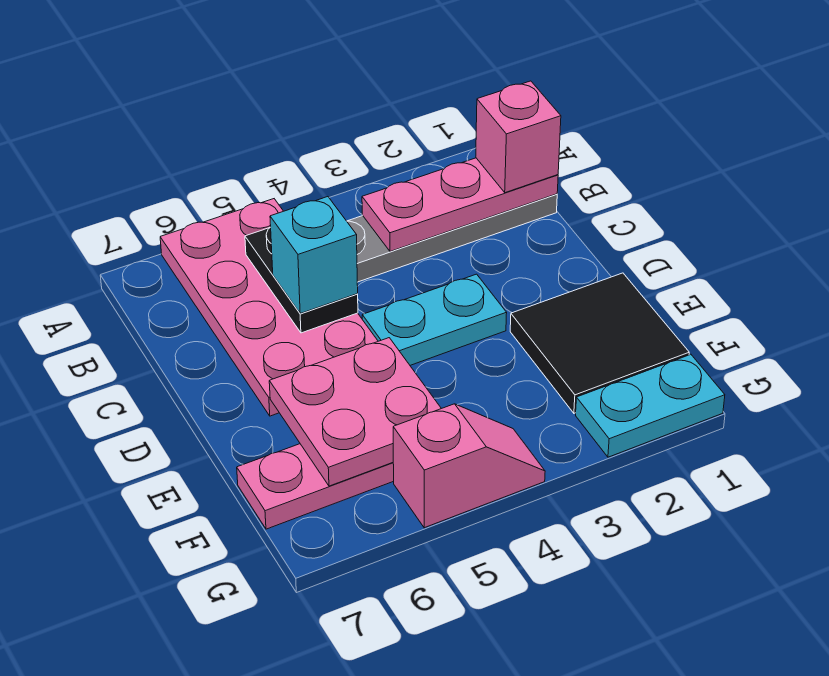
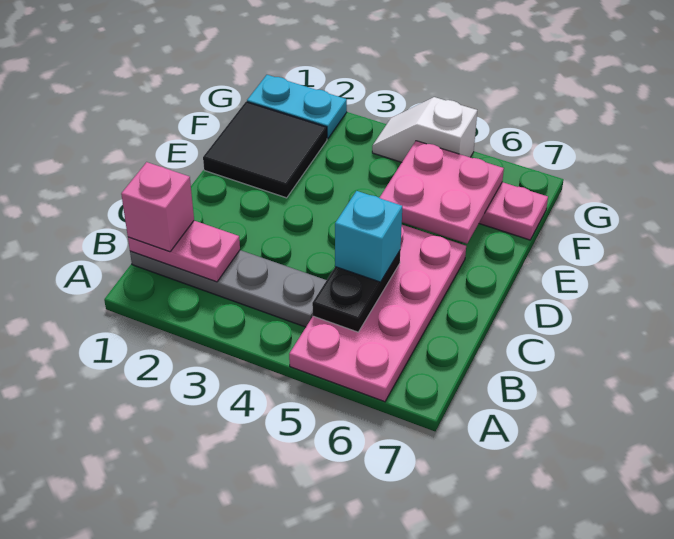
pink 1x3 plate [362,158,558,252] -> pink 1x2 plate [128,221,240,282]
cyan 1x2 plate [362,274,507,365] -> none
pink 1x2 slope [393,404,545,528] -> white 1x2 slope [372,97,477,162]

